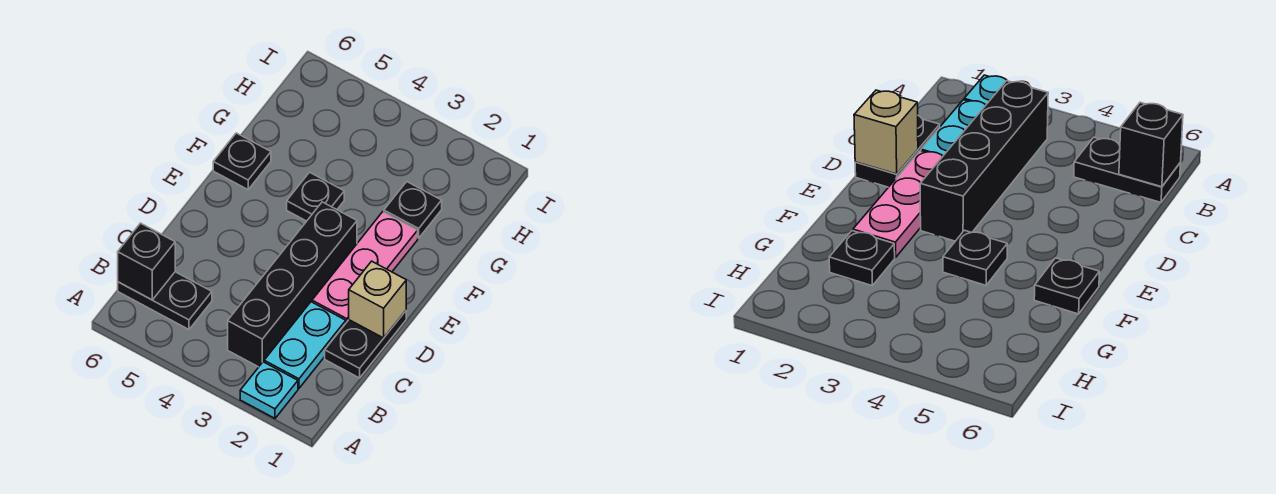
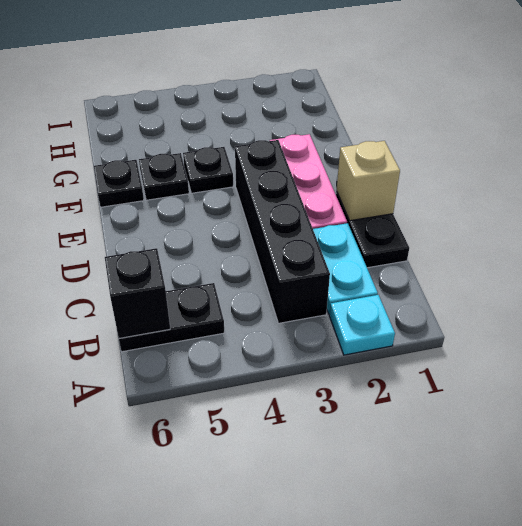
black 1x1 plate [384,182,442,238] -> black 1x1 plate moved to [139,153,189,200]

